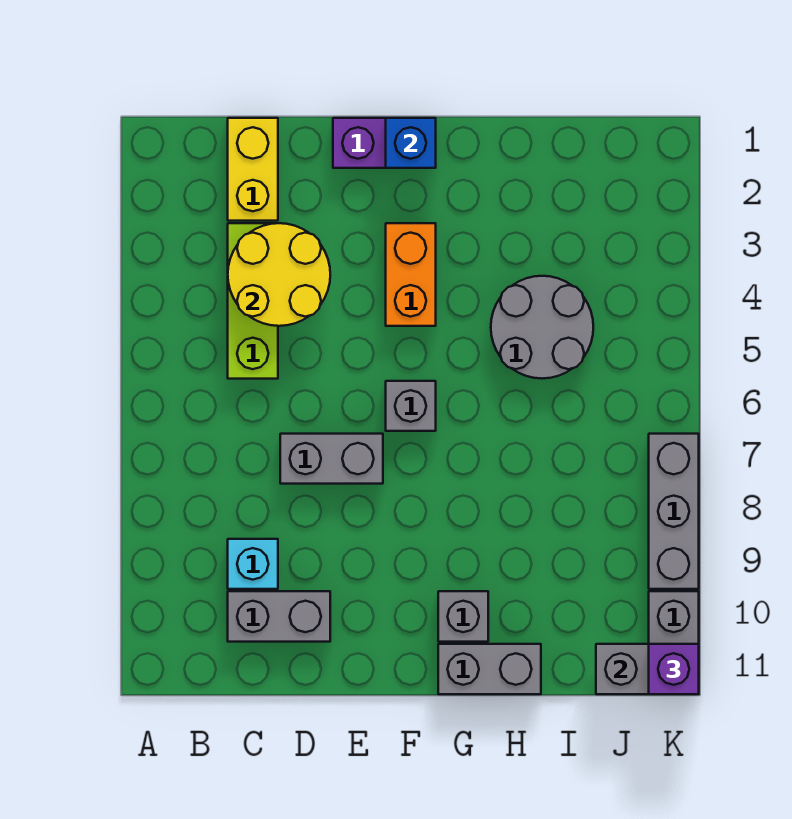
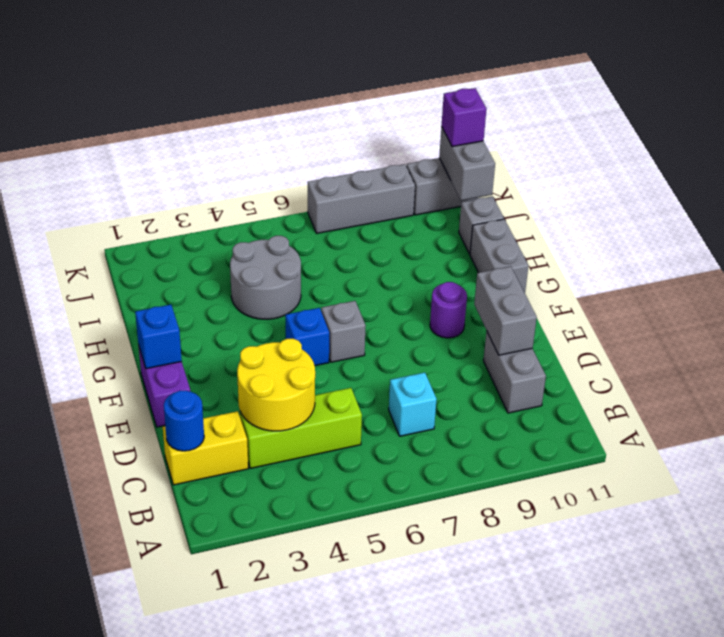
none -> blue 1x1 round brick [164,391,204,451]
cyan 1x1 brick [228,539,278,589] -> cyan 1x1 brick moved to [389,373,437,436]
grey 1x2 brick [280,434,383,484] -> grey 1x2 brick moved to [474,266,537,355]
orange 1x2 brick [386,223,436,326] -> none
none -> blue 1x1 brick [285,308,329,366]
none -> purple 1x1 round brick [430,282,467,338]
grey 1x1 brick [438,591,488,642] -> grey 1x1 brick moved to [459,196,504,254]

